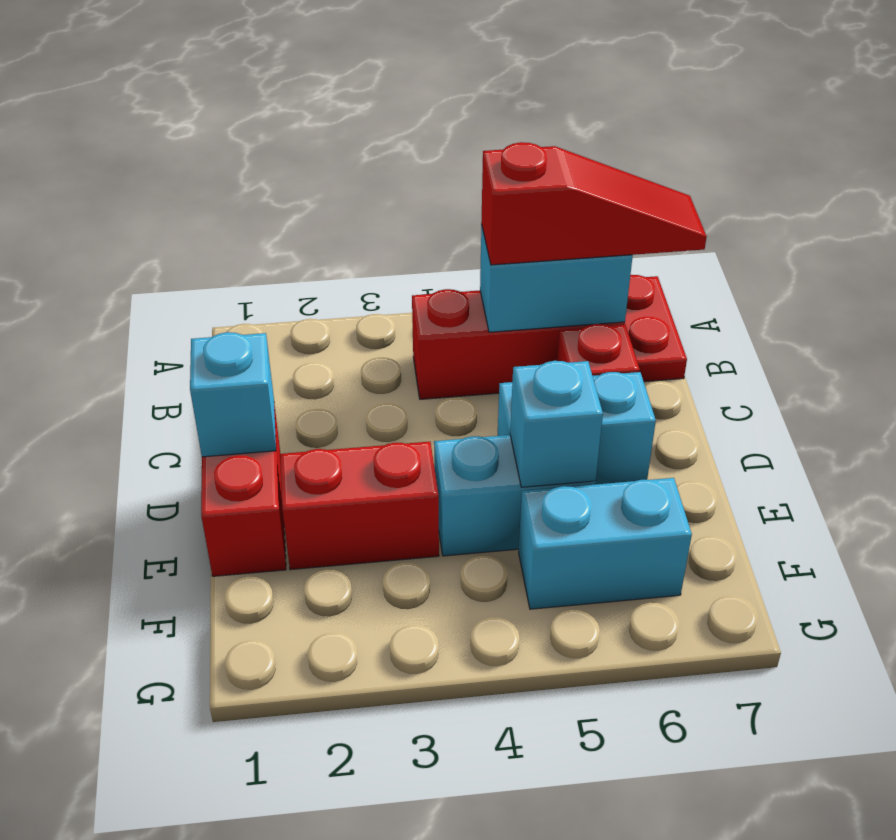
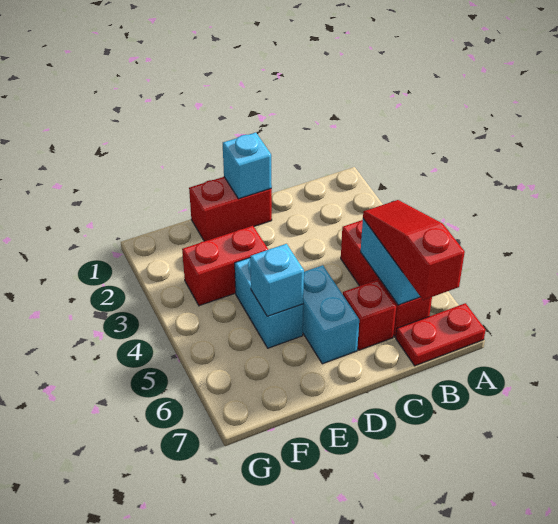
red 1x3 slope [481,142,707,265] -> red 1x3 slope turned to [363,200,465,300]
red 1x2 brick [280,442,439,570] -> red 1x2 brick turned to [182,226,268,306]
cyan 1x2 brick [519,478,692,609] -> none

